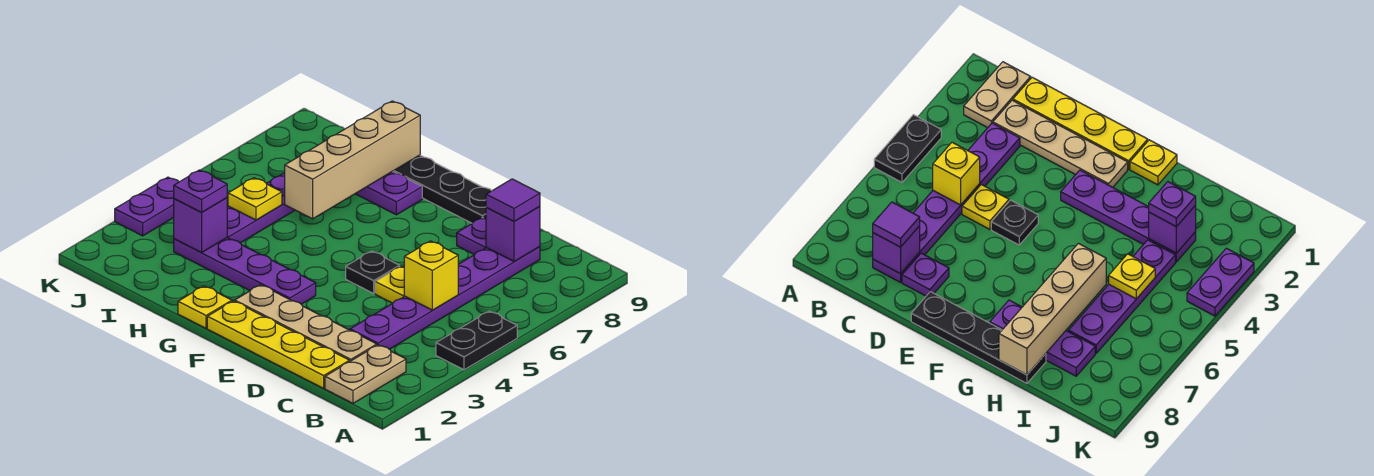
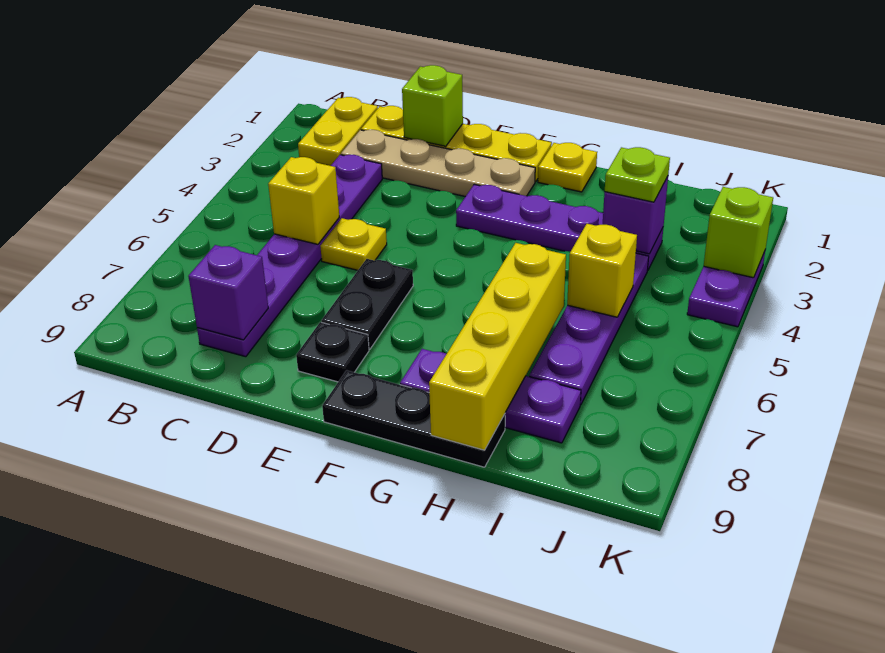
black 1x2 plate [436,311,517,370] -> black 1x2 plate moved to [321,259,413,349]
tan 1x2 plate [325,345,406,403] -> yellow 1x2 plate [298,97,378,166]
purple 1x1 tile [486,179,540,221] -> none
none -> lime 1x1 brick [402,65,463,146]
purple 1x1 plate [457,217,486,255] -> none
black 1x1 plate [346,251,400,293] -> black 1x1 plate moved to [296,322,369,382]
black 1x4 plate [393,155,491,223] -> black 1x3 plate [322,370,505,467]
tan 1x4 brick [285,101,420,219] -> yellow 1x4 brick [429,243,566,450]
purple 1x1 plate [174,170,227,212] -> lime 1x1 plate [605,147,670,202]
yellow 1x1 plate [228,178,282,220] -> yellow 1x1 brick [567,224,637,317]
none -> lime 1x1 brick [704,187,773,278]

